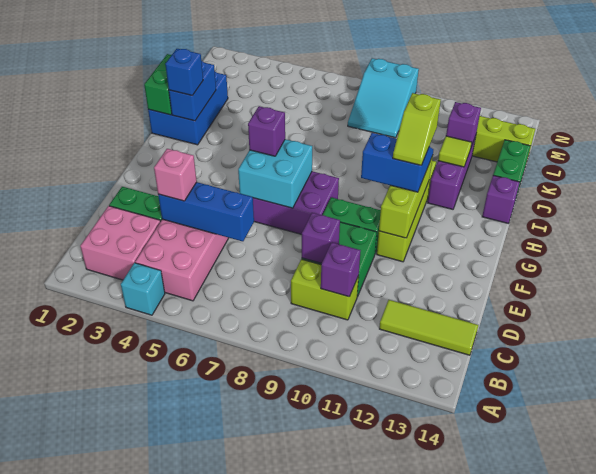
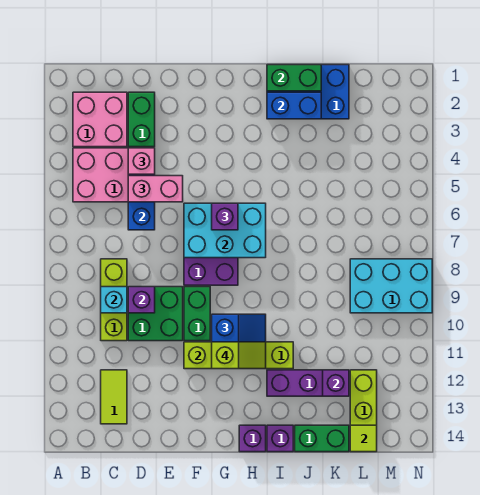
cyan 1x1 brick [121,263,165,315] -> cyan 1x1 brick moved to [101,287,127,313]
lime 1x2 brick [291,259,359,320] -> lime 1x3 brick [101,259,127,341]
purple 1x1 brick [321,242,361,297] -> purple 1x1 brick moved to [239,425,266,452]
lime 1x3 tile [379,300,478,355] -> lime 1x2 tile [101,370,127,424]
none -> pink 1x2 brick [128,176,183,202]
cyan 2x2 brick [238,139,312,208] -> cyan 2x3 brick [184,203,266,258]
lime 1x2 slope [393,93,441,165] -> lime 1x2 slope turned to [212,342,266,369]
blue 1x1 brick [165,49,203,96] -> none
lime 1x1 tile [438,136,472,167] -> lime 1x1 tile moved to [350,425,377,452]
cyan 2x3 slope [348,58,419,138] -> cyan 2x3 brick [350,259,432,313]

